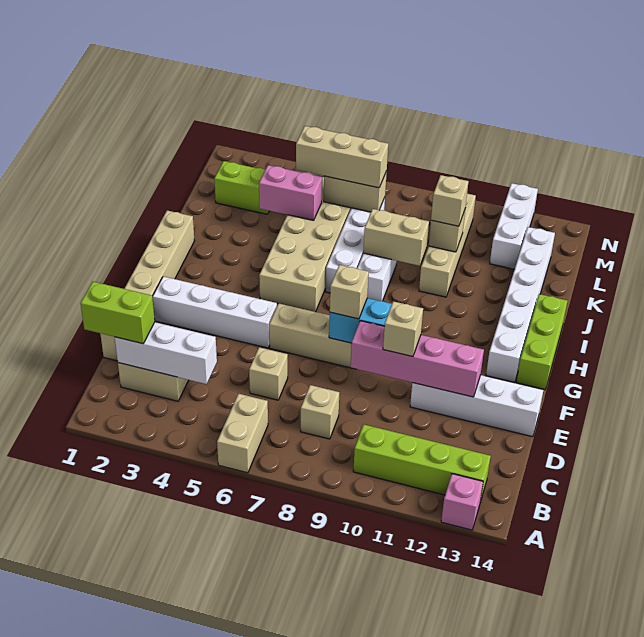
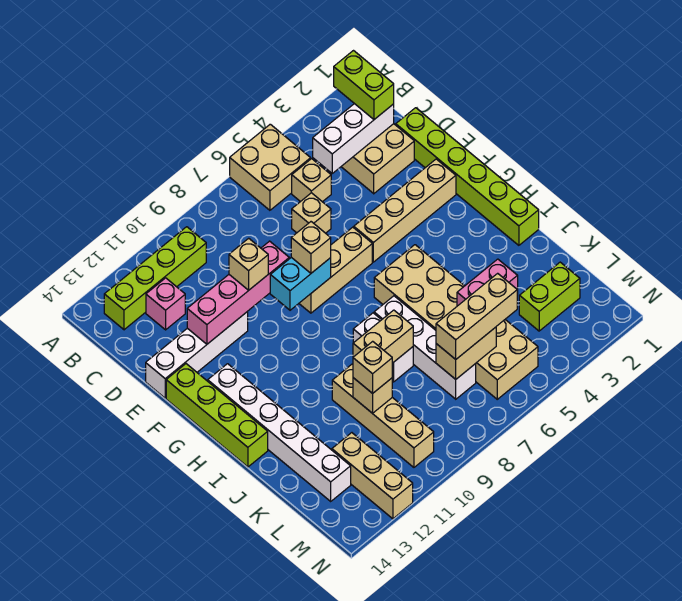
tan 1x2 brick [217,394,268,473] -> tan 2x2 brick [230,124,311,210]
pink 1x1 brick [441,474,483,530] -> pink 1x1 brick moved to [146,278,185,330]
lime 1x2 brick [81,282,155,344] -> lime 1x2 brick turned to [334,51,394,119]
tan 1x1 brick [301,385,339,439] -> tan 1x1 brick moved to [292,159,331,202]
tan 1x6 brick [100,211,194,361] -> lime 1x6 brick [396,108,539,245]
white 1x4 brick [152,277,277,348] -> tan 1x4 brick [354,159,456,262]
lime 1x3 brick [516,294,567,390] -> lime 1x4 brick [166,364,268,467]
white 1x3 brick [490,183,538,269] -> tan 1x3 brick [332,433,413,519]

